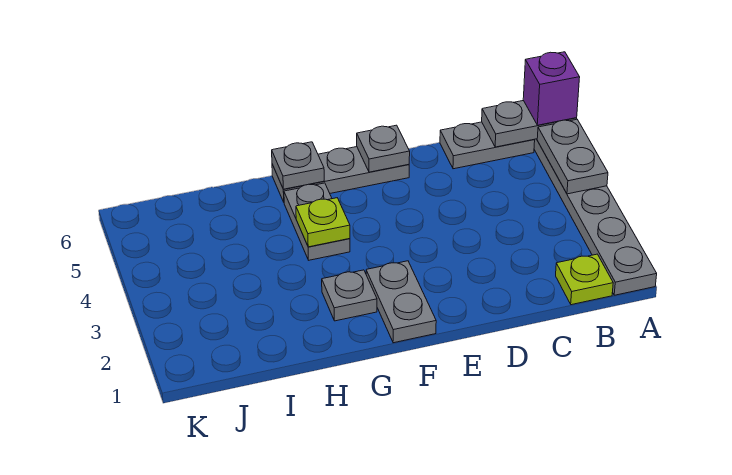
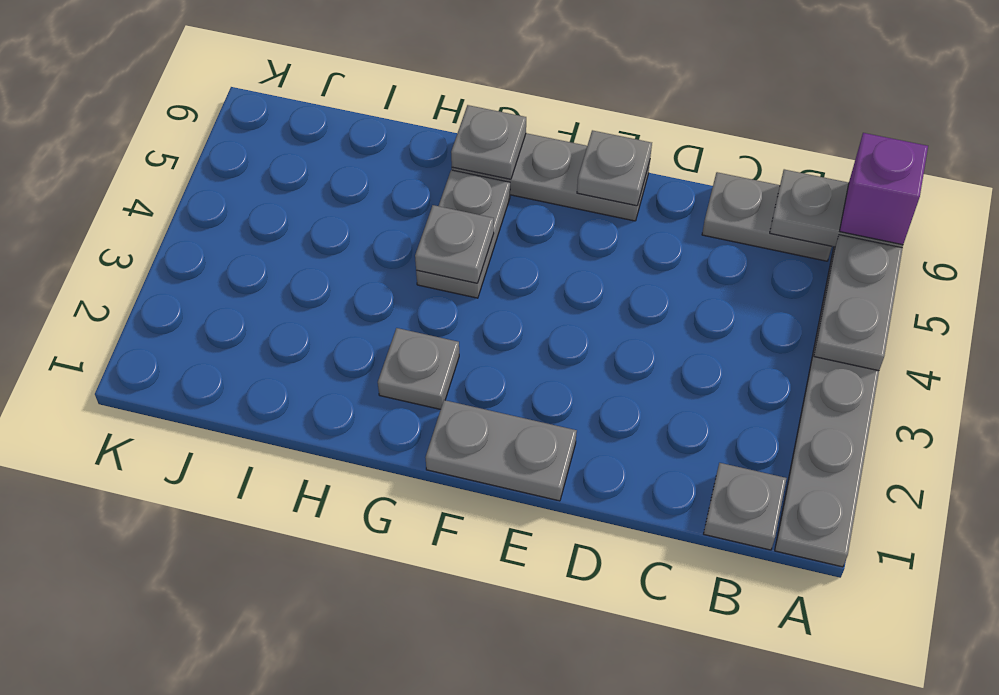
lime 1x1 plate [556,254,613,305] -> grey 1x1 plate [704,463,787,550]
grey 1x2 plate [366,261,436,343] -> grey 1x2 plate turned to [425,400,577,501]
lime 1x1 plate [296,198,350,247] -> grey 1x1 plate [415,205,494,283]

